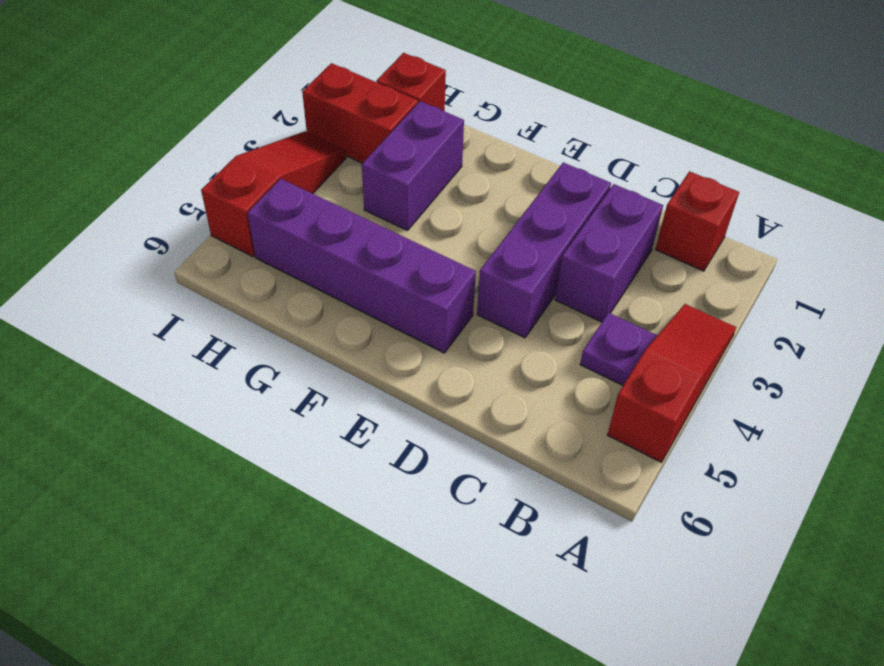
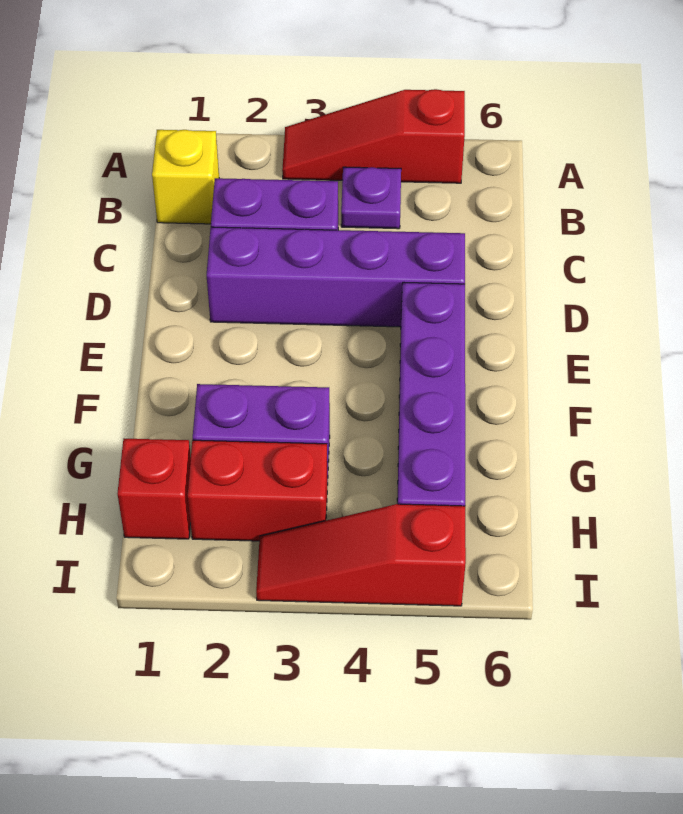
red 1x1 brick [655,171,739,271] -> yellow 1x1 brick [152,130,219,224]
purple 1x3 brick [477,162,611,338] -> purple 1x4 brick [207,227,465,327]
red 1x2 brick [302,63,418,163] -> red 1x2 brick turned to [188,440,327,541]

